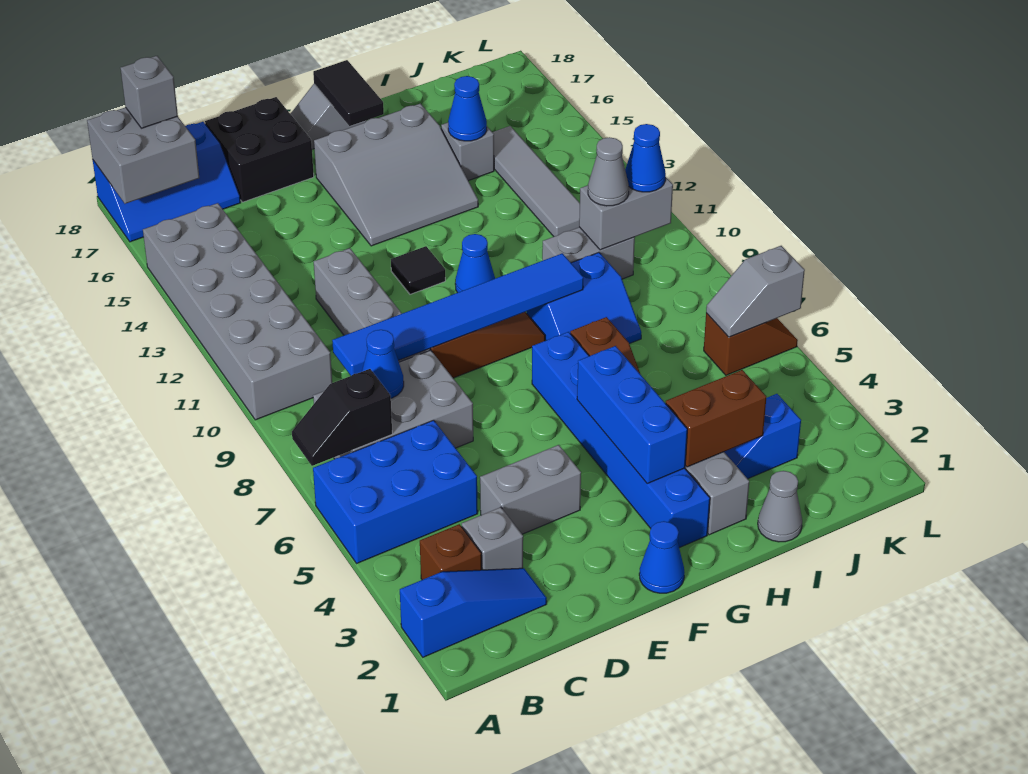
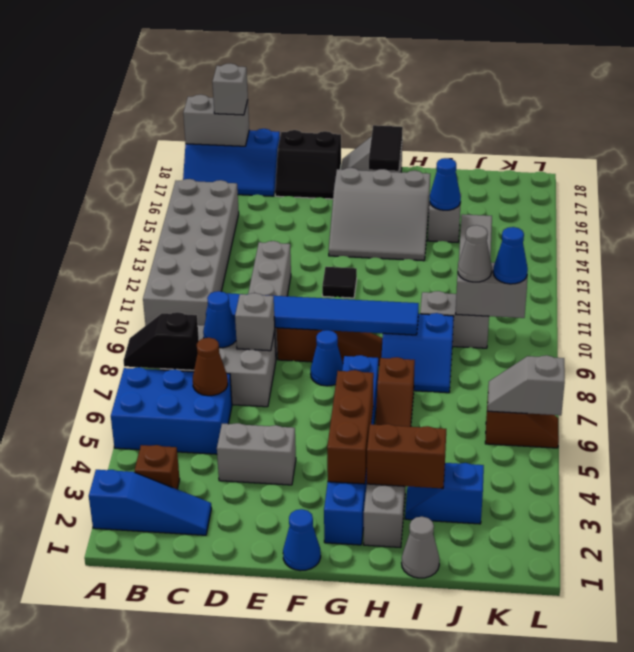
grey 2x2 brick [87,107,199,204] -> grey 1x2 brick [183,95,249,146]
grey 1x1 brick [462,507,523,570] -> grey 1x1 brick moved to [235,293,275,351]
none -> brown 1x1 cone [193,338,228,396]
black 2x2 brick [205,97,314,202] -> black 2x2 slope [275,130,341,199]
blue 1x3 brick [577,346,687,483] -> brown 1x3 brick [327,370,374,484]
blue 1x1 cone [455,234,495,293] -> blue 1x1 cone moved to [311,330,343,386]

